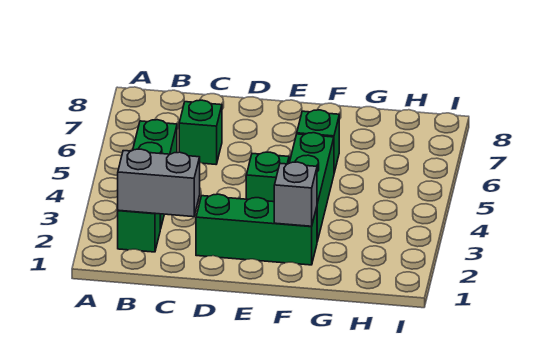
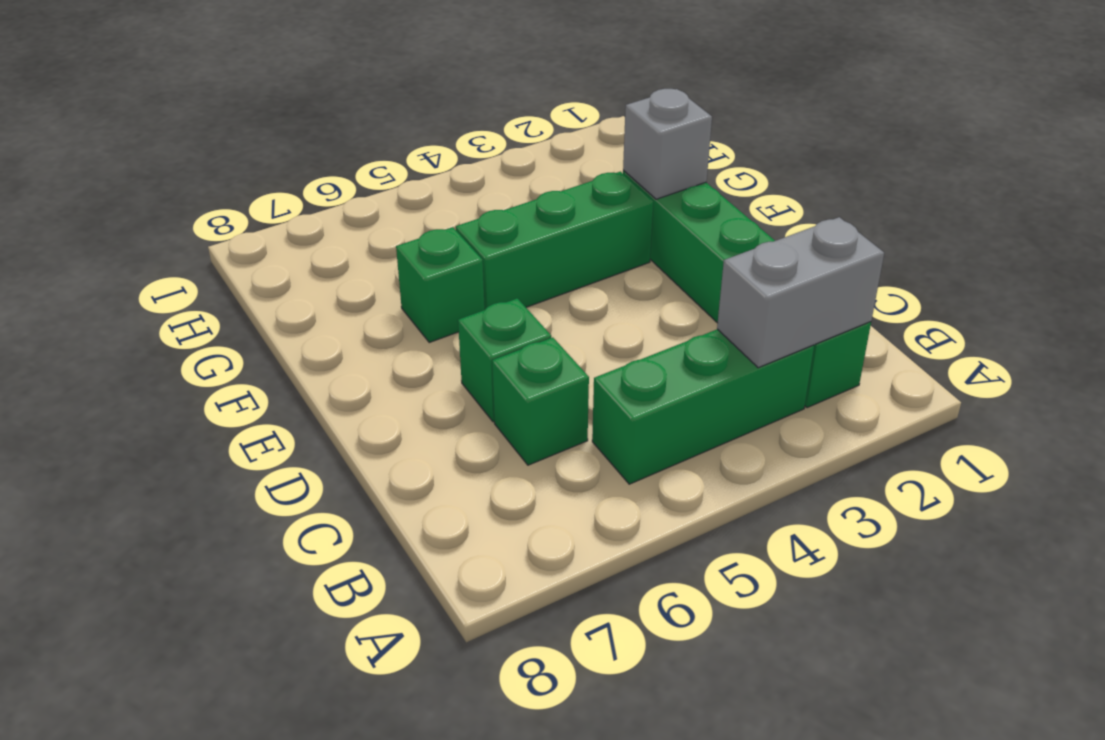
grey 1x2 brick [118,149,200,217] -> grey 1x2 brick turned to [717,217,884,368]
green 1x1 brick [246,152,289,202] -> green 1x1 brick moved to [458,298,551,422]

